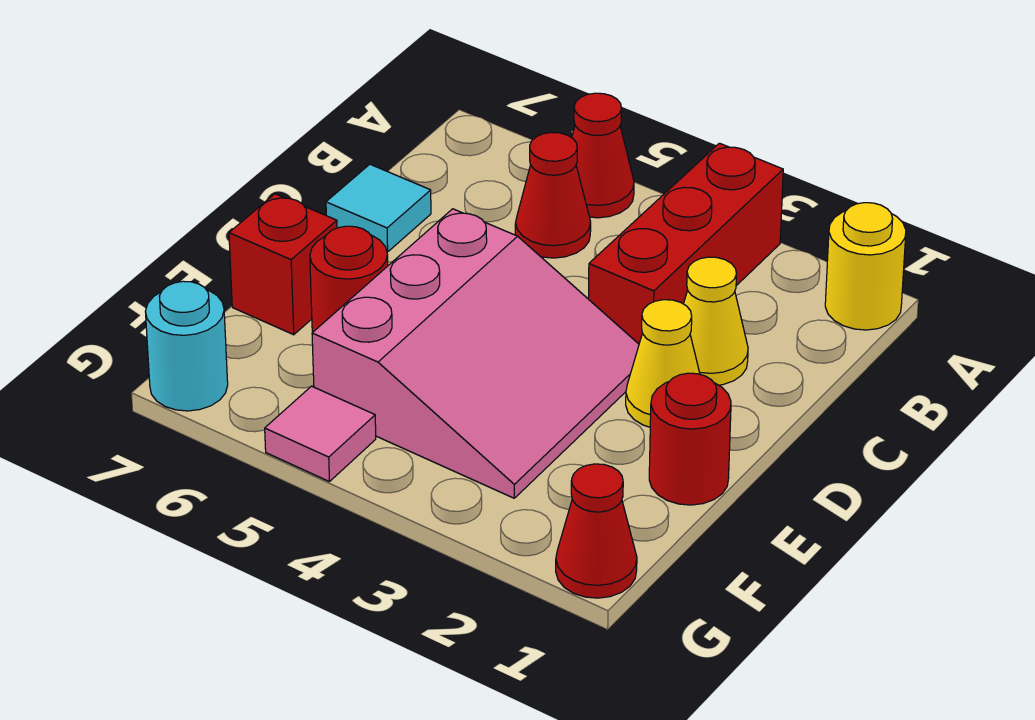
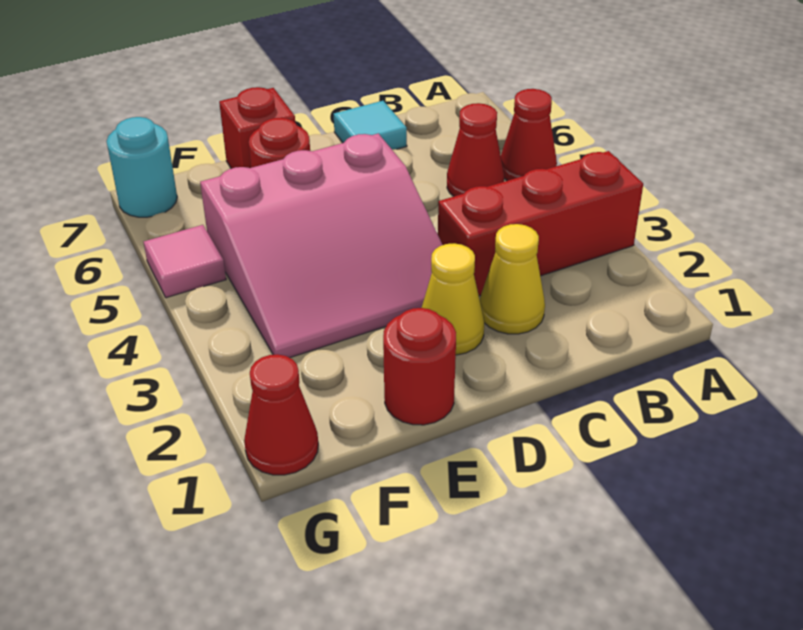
yellow 1x1 round brick [825,203,906,330] -> none

